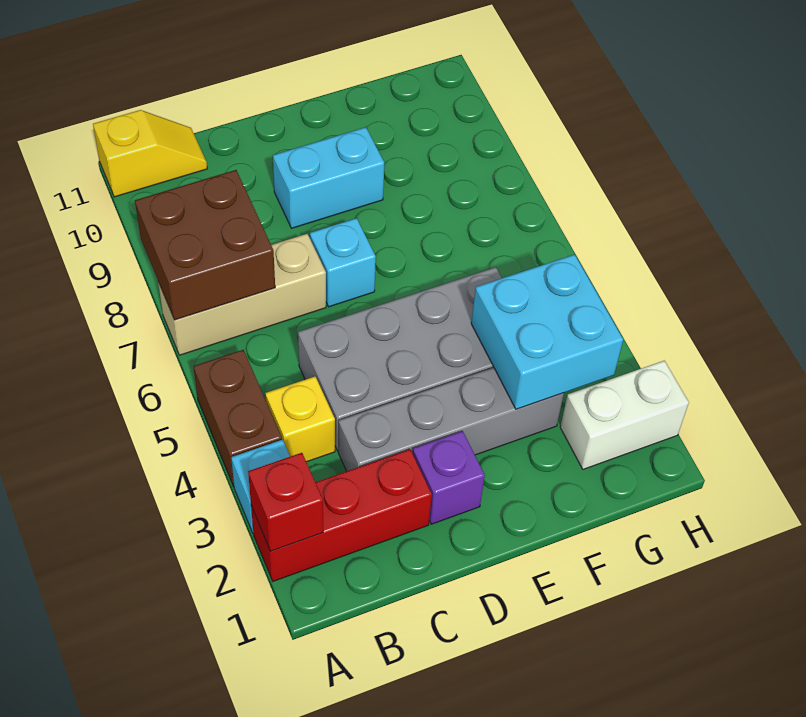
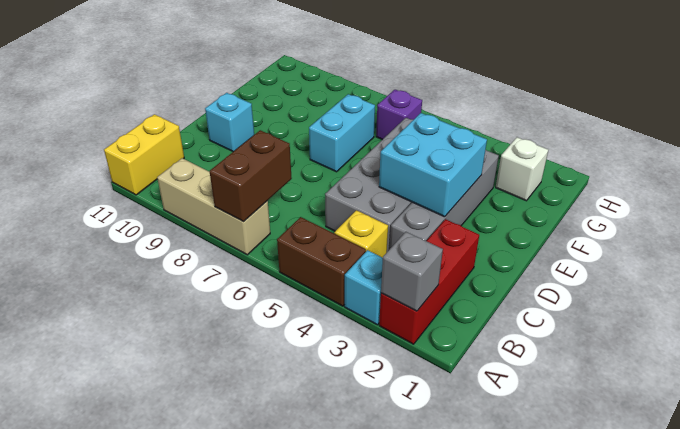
red 1x1 brick [248,453,323,551] -> grey 1x1 brick [381,232,443,311]
tan 1x3 brick [158,234,326,355] -> tan 1x3 brick turned to [157,158,270,255]
brown 2x2 brick [135,170,275,320] -> brown 1x2 brick [209,130,292,222]
yellow 1x2 slope [93,110,207,197] -> yellow 1x2 brick [104,114,184,195]
purple 1x1 brick [413,431,485,524] -> purple 1x1 brick moved to [376,90,422,140]
cyan 1x1 brick [310,218,376,307] -> cyan 1x1 brick moved to [205,93,254,152]
cyan 1x2 brick [273,127,384,228] -> cyan 1x2 brick moved to [309,94,375,172]
cyan 2x2 brick [471,254,623,409] -> cyan 2x2 brick moved to [379,113,487,217]
white 1x2 brick [560,361,689,469] -> white 1x1 brick [496,137,548,201]

